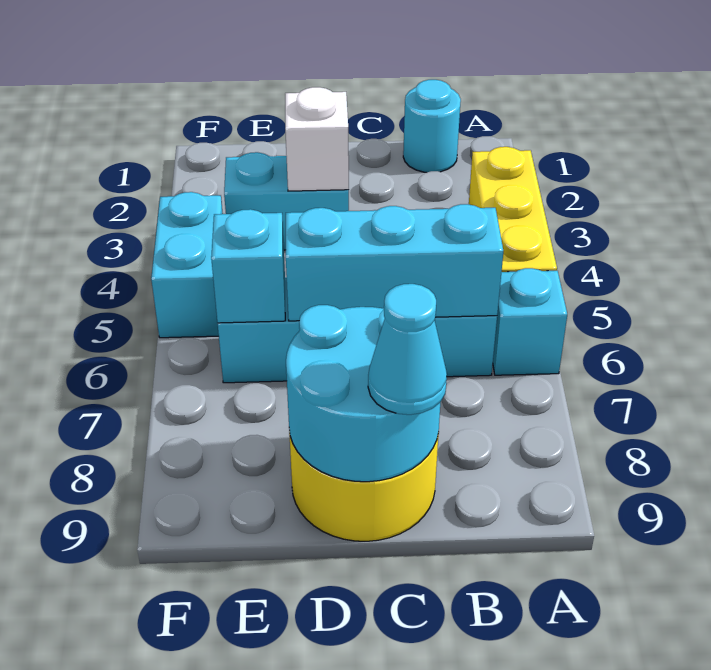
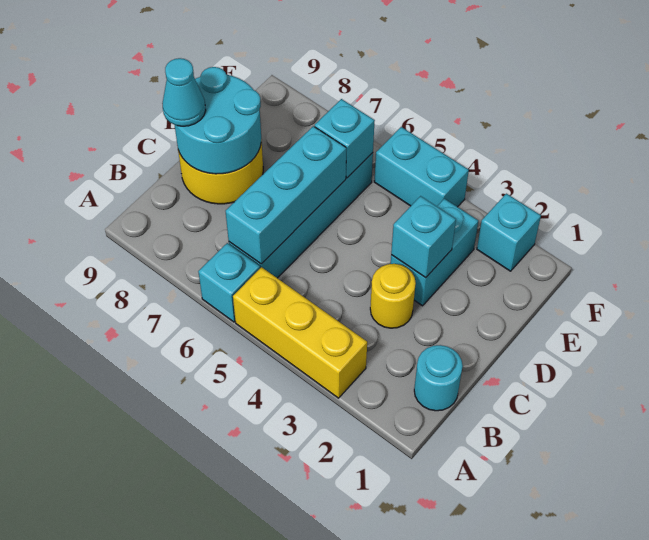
none -> yellow 1x1 round brick [370,264,416,328]
white 1x1 brick [285,87,349,191] -> cyan 1x1 brick [391,196,456,278]
none -> cyan 1x1 brick [477,194,541,271]

